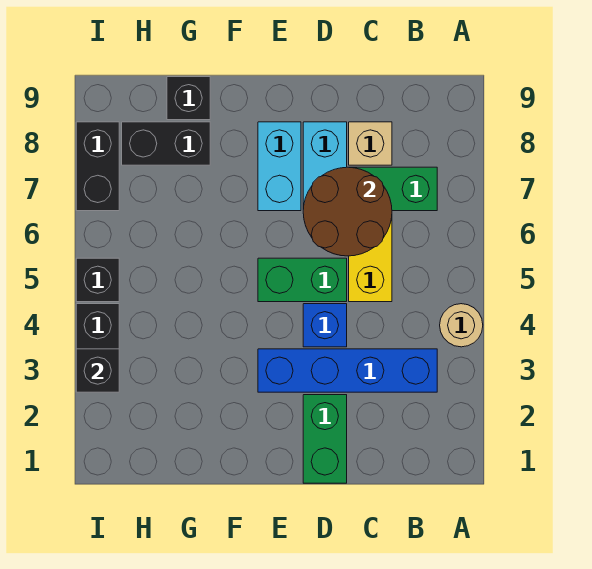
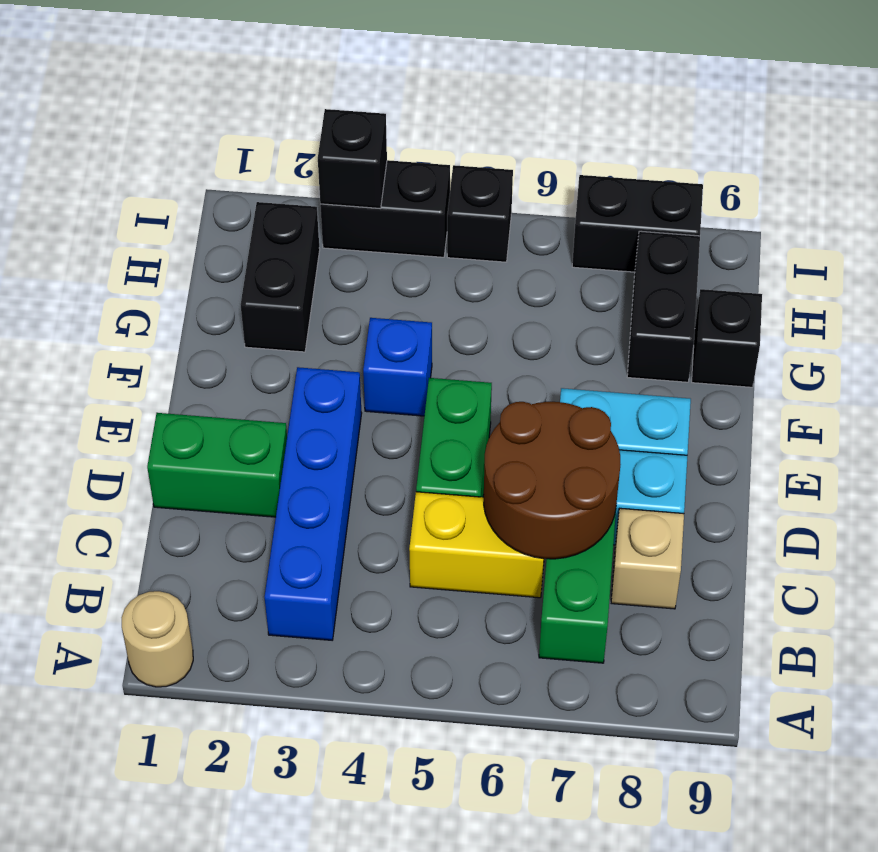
tan 1x1 round brick [440,304,483,347] -> tan 1x1 round brick moved to [122,591,193,687]
blue 1x1 brick [303,304,347,347] -> blue 1x1 brick moved to [363,318,432,416]
none -> black 1x2 brick [241,202,320,352]

